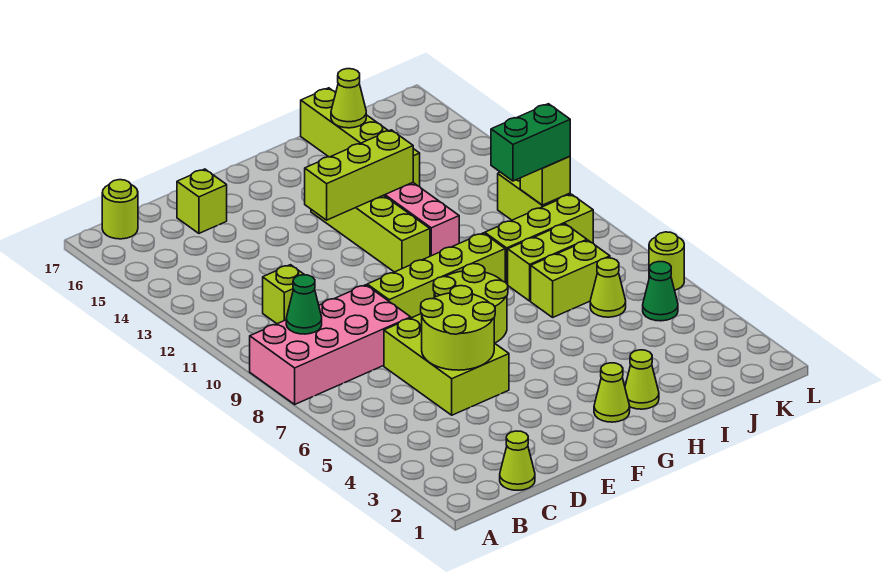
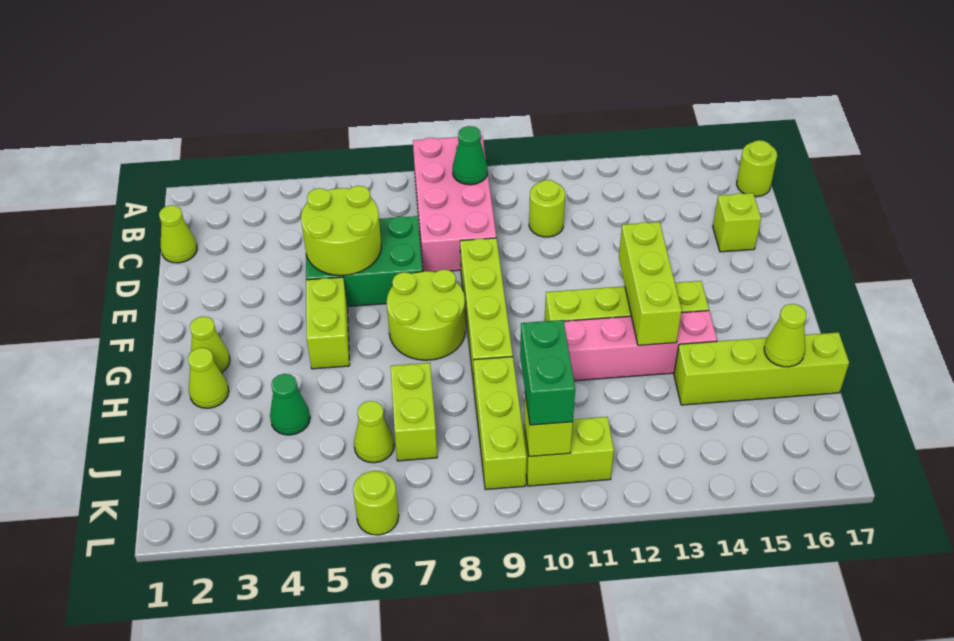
lime 1x1 brick [263,265,304,324] -> lime 1x1 round brick [529,180,565,237]
lime 2x3 brick [384,313,509,415] -> green 2x3 brick [306,216,422,307]
lime 1x2 brick [507,224,587,301] -> lime 1x2 brick moved to [306,277,350,369]
green 1x1 cone [643,262,678,321] -> green 1x1 cone moved to [270,374,310,435]

